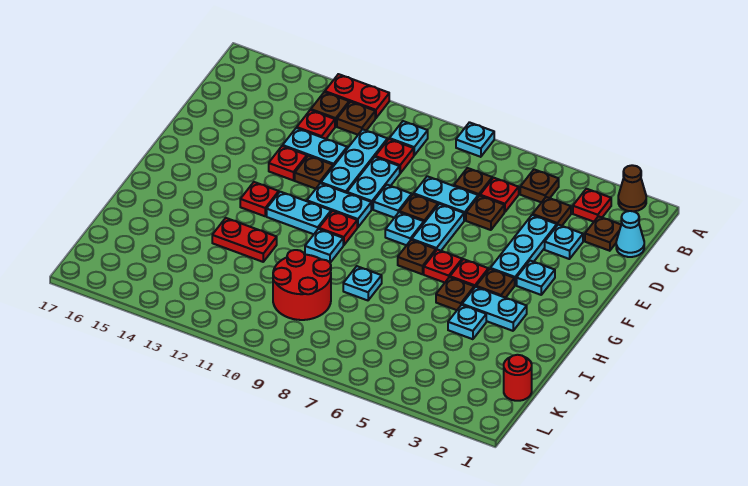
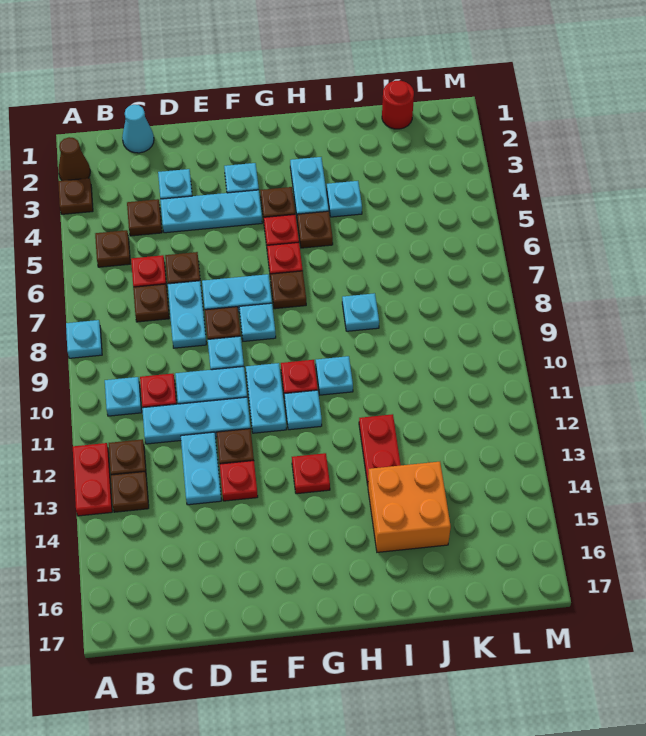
red 1x1 plate [573,189,611,222] -> none
brown 1x1 plate [585,216,621,251] -> brown 1x1 plate moved to [58,178,93,214]
red 1x1 plate [297,110,335,139] -> none
cyan 1x2 plate [267,192,331,234] -> cyan 1x1 plate [284,390,322,430]
none -> orange 2x2 brick [368,462,451,552]
red 2x2 round brick [273,250,331,320] -> none

